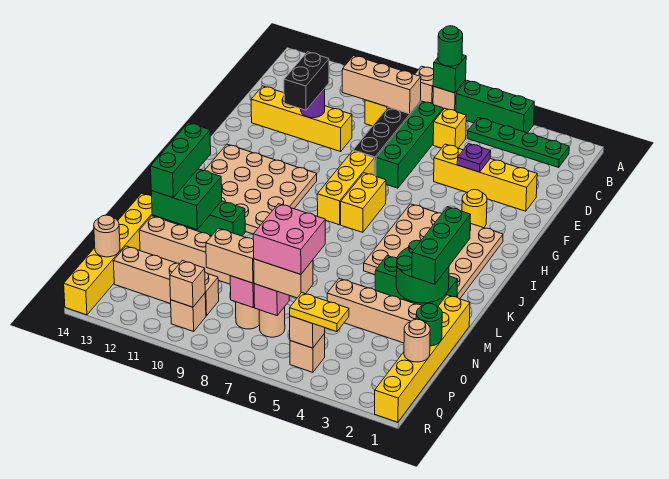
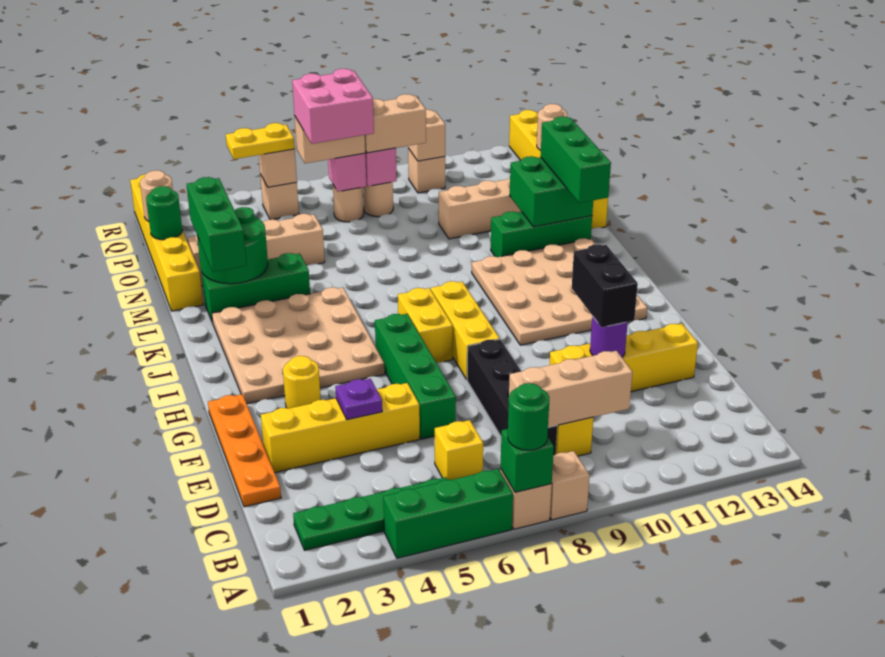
green 1x4 brick [376,101,443,188] -> green 1x4 brick moved to [375,314,456,439]
none -> orange 1x4 plate [208,394,281,507]
tan 1x4 brick [113,246,219,316] -> none

